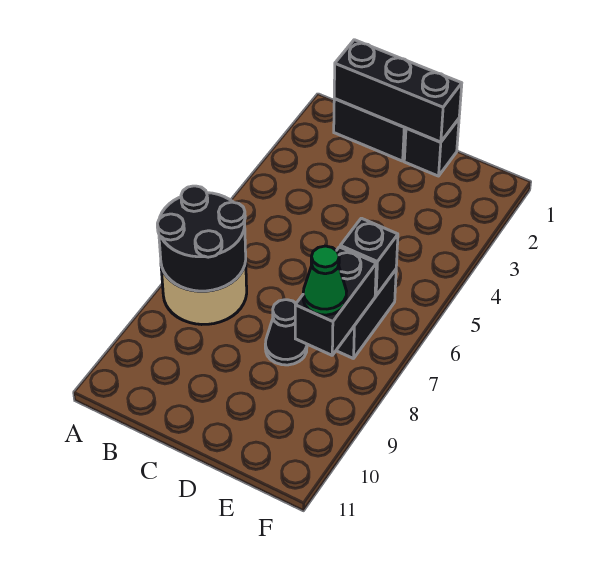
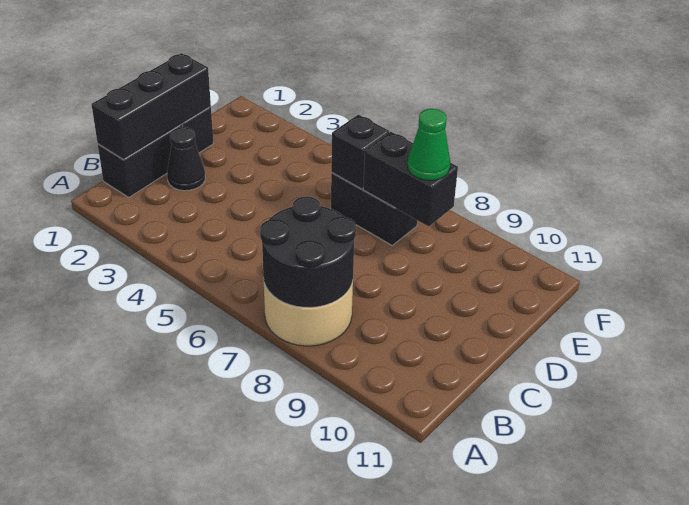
black 1x1 cone [265,300,307,365] -> black 1x1 cone moved to [167,127,205,191]

